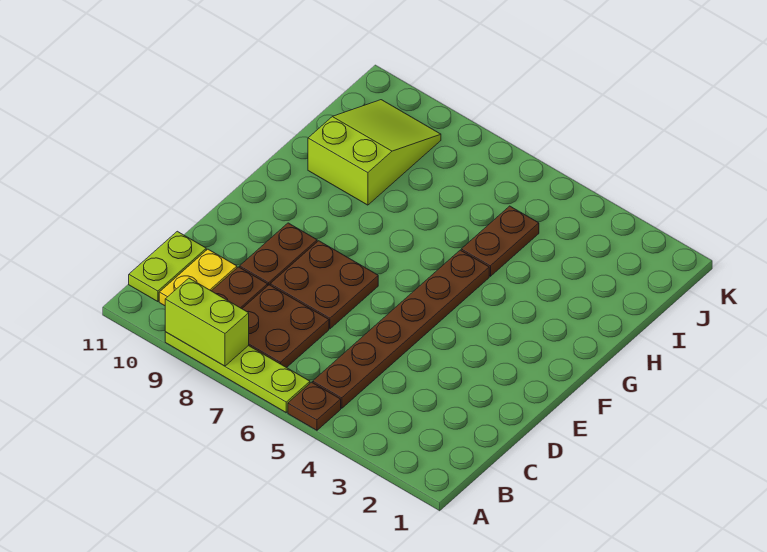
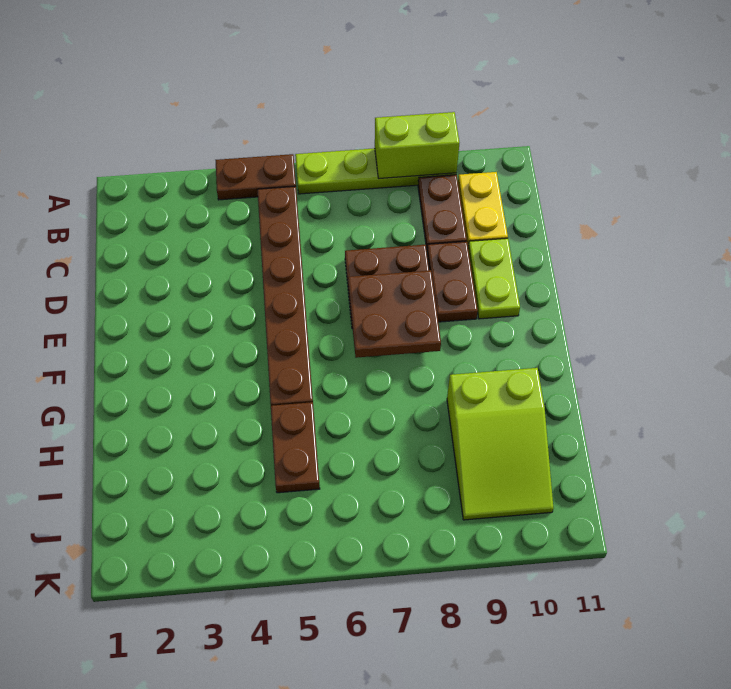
brown 1x1 plate [288,382,341,430] -> brown 1x2 plate [216,154,296,200]
brown 2x2 plate [242,285,329,368] -> brown 2x2 plate moved to [348,270,441,358]
lime 1x2 plate [129,231,206,302] -> lime 1x2 plate moved to [468,238,520,319]

